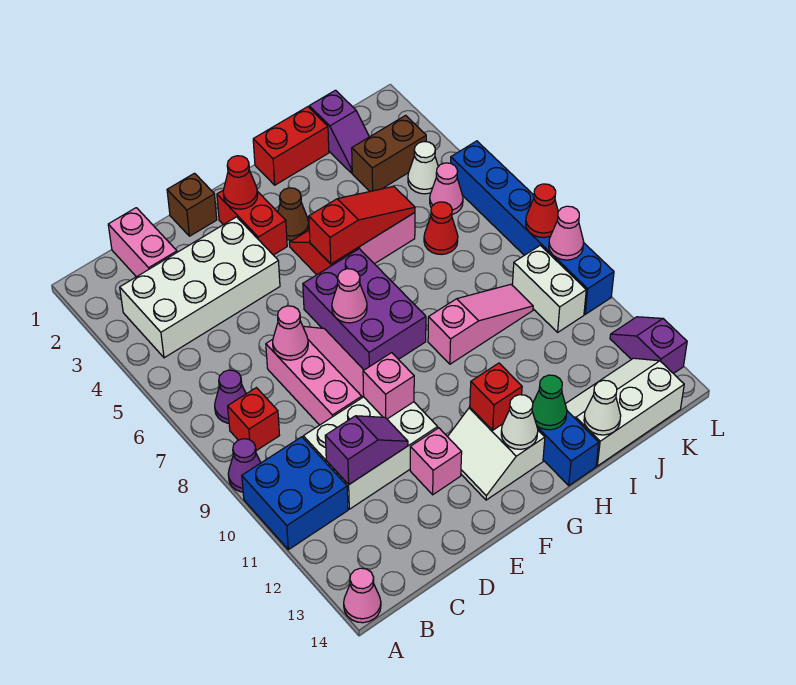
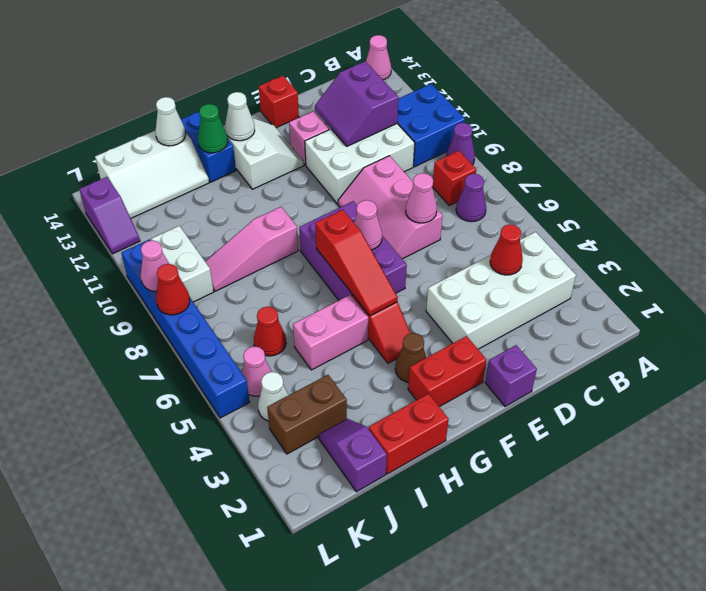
pink 1x2 brick [108,208,177,277] -> none
purple 1x2 slope [325,416,408,485] -> purple 2x2 slope [315,61,399,146]
brown 1x1 brick [167,173,217,236] -> purple 1x1 brick [485,345,537,407]
pink 1x1 brick [363,353,414,419] -> none
red 1x2 brick [217,191,287,255] -> red 1x2 brick turned to [408,336,486,407]
red 1x1 cone [223,156,258,209] -> red 1x1 cone moved to [490,224,523,275]
red 1x3 slope [309,186,415,264] -> red 1x3 slope turned to [315,210,398,316]
red 1x1 brick [470,363,522,430] -> red 1x1 brick moved to [259,76,299,128]

